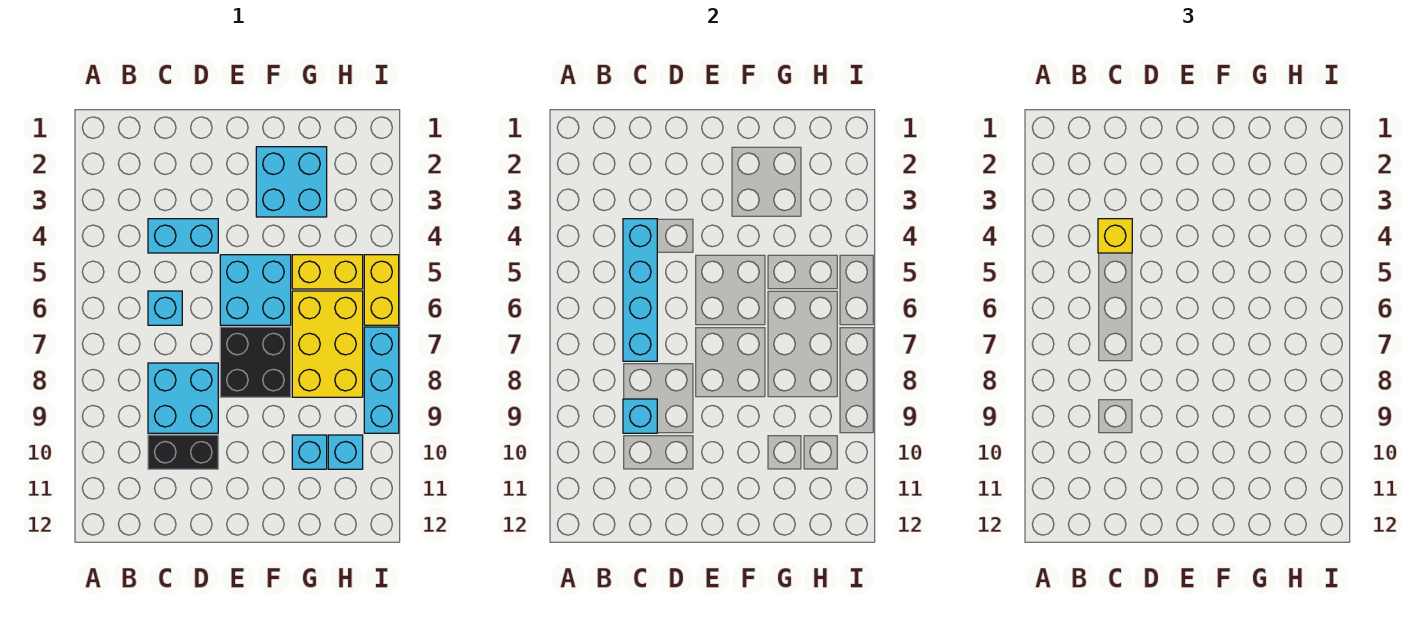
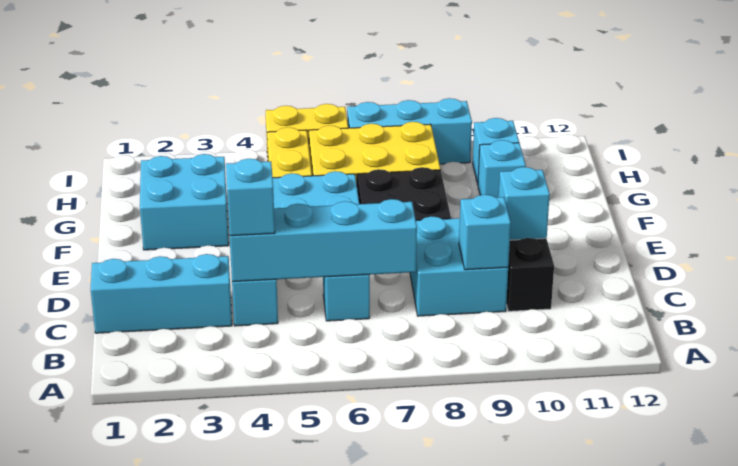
none -> cyan 1x3 brick [91,254,232,333]
yellow 1x1 brick [1098,219,1132,253] -> cyan 1x1 brick [226,159,275,236]
none -> cyan 1x1 brick [499,167,550,240]

